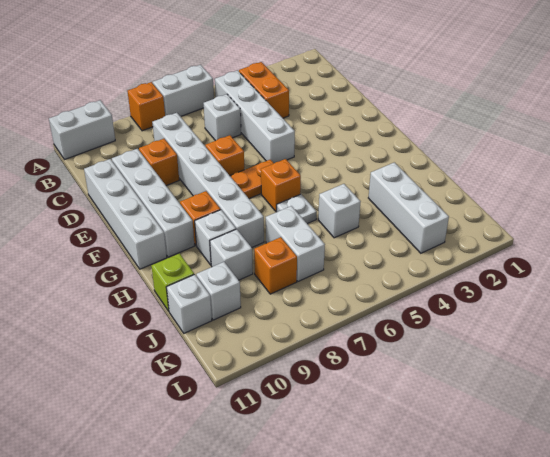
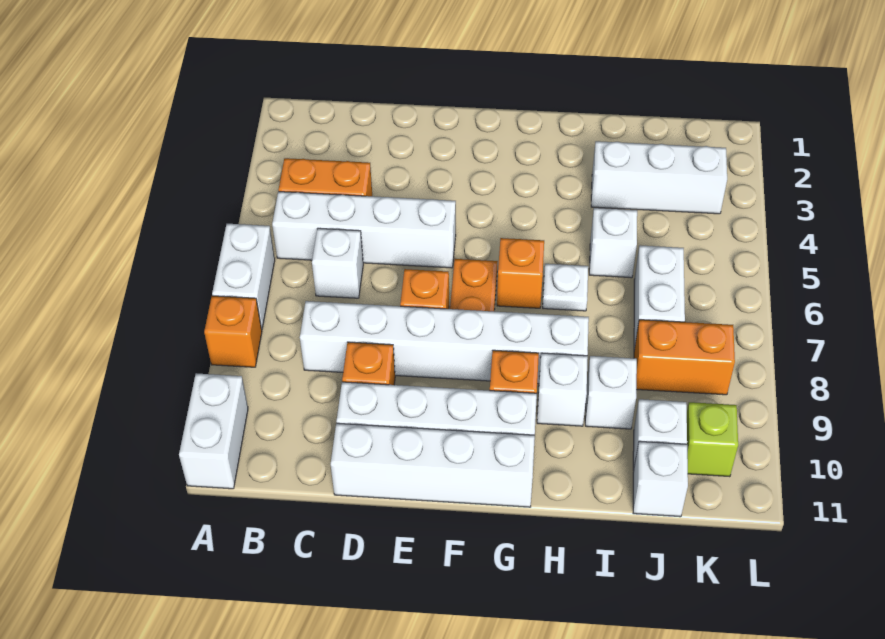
white 1x2 brick [266,206,325,281] -> white 1x2 brick turned to [634,245,685,349]
lime 1x1 brick [151,253,194,311] -> lime 1x1 brick moved to [687,402,738,477]
orange 1x1 brick [254,237,297,294] -> orange 1x2 brick [634,320,735,395]

